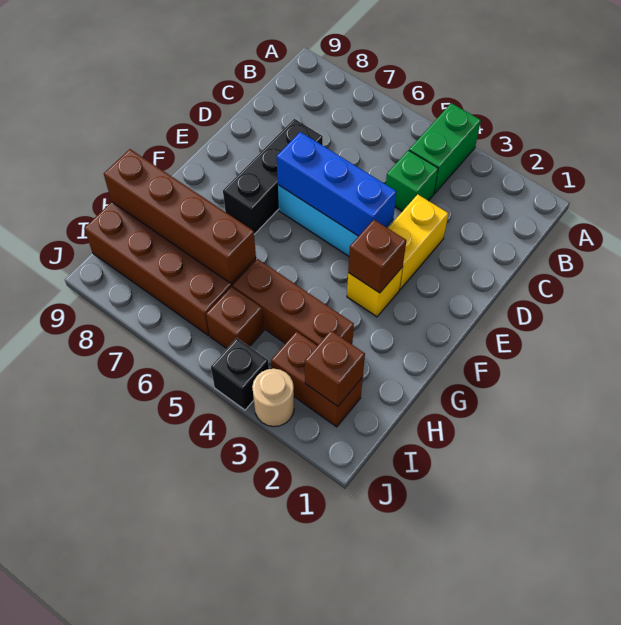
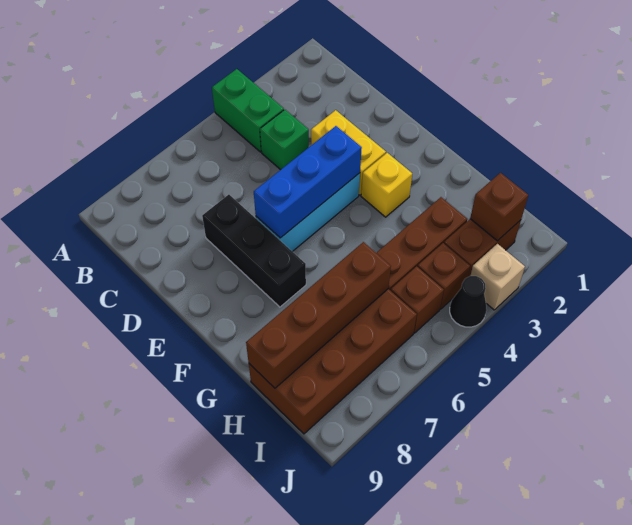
brown 1x1 brick [348,220,406,293] -> brown 1x1 brick moved to [418,243,470,309]
tan 1x1 round brick [252,369,294,427] -> tan 1x1 brick [470,244,525,310]
black 1x1 brick [211,338,269,410] -> black 1x1 cone [450,276,487,327]

